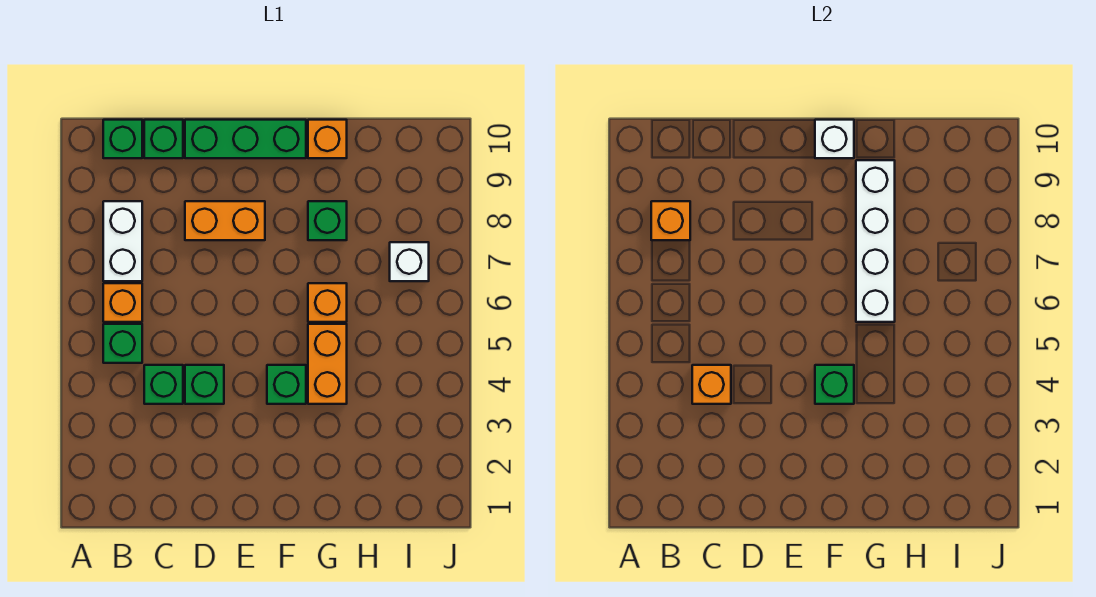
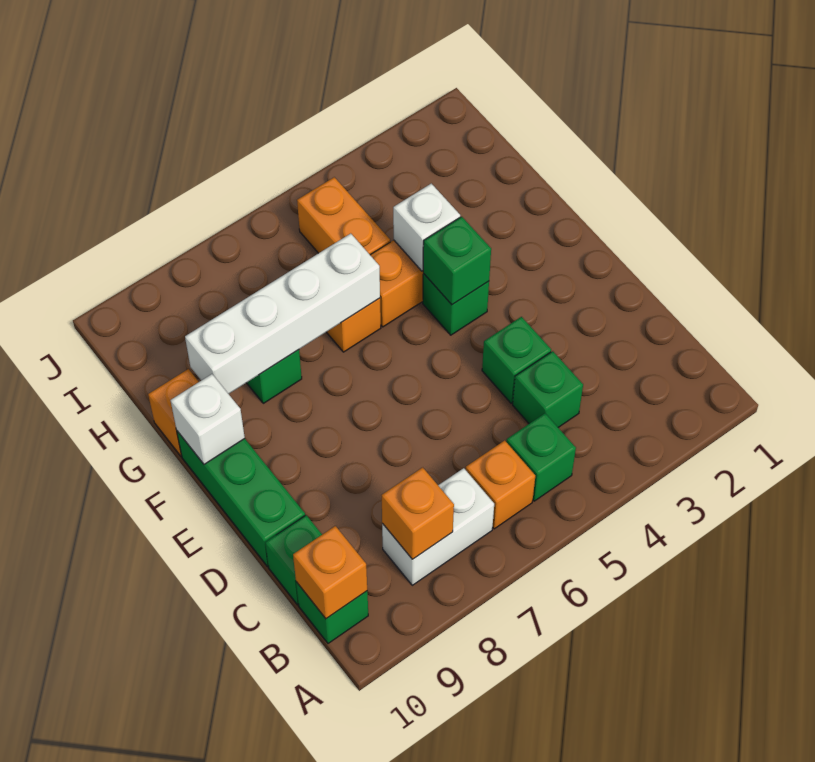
orange 1x1 brick [692,365,731,404] -> orange 1x1 brick moved to [293,526,367,619]
orange 1x2 brick [185,201,265,240] -> orange 1x2 brick moved to [297,177,390,255]
white 1x1 brick [390,242,429,281] -> white 1x1 brick moved to [393,184,460,271]

